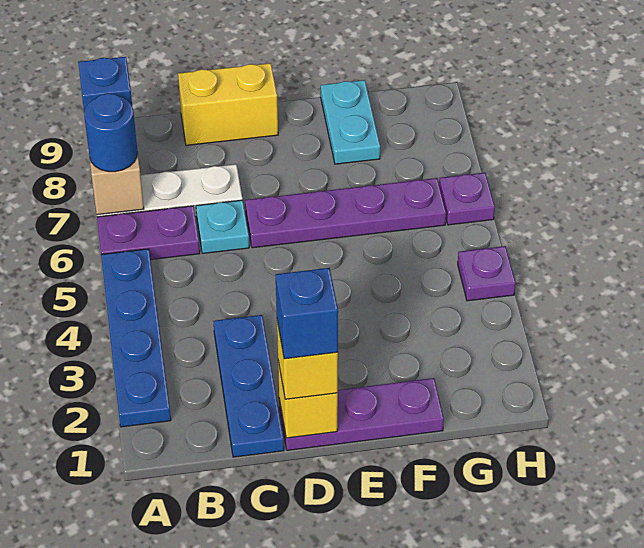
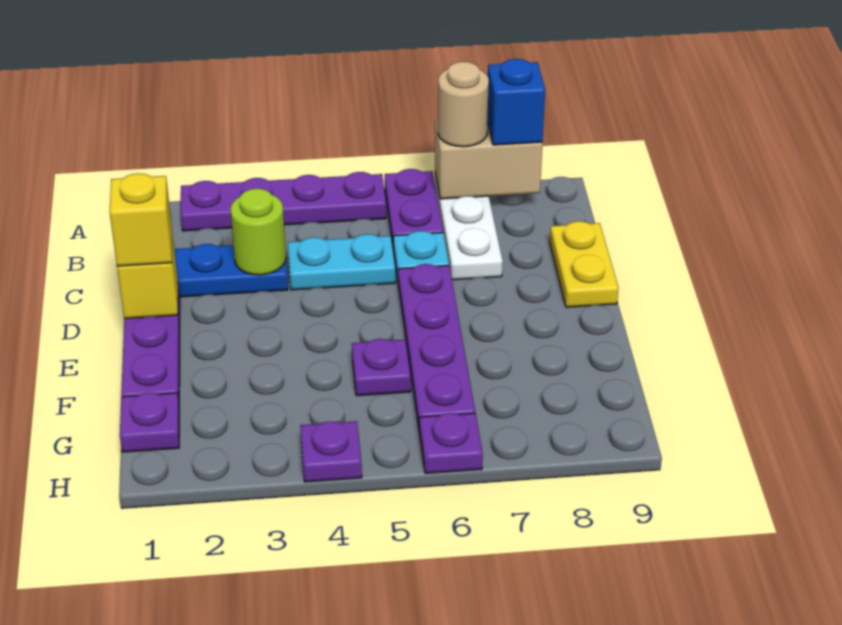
blue 1x4 plate [101,249,171,427] -> purple 1x4 plate [181,172,386,231]
blue 1x1 round brick [84,94,137,172] -> tan 1x1 round brick [438,62,489,147]
none -> lime 1x1 round brick [230,189,286,275]
yellow 1x2 brick [178,63,278,145] -> yellow 1x2 plate [550,221,619,307]
blue 1x1 brick [276,268,338,359] -> none
none -> purple 1x1 plate [352,339,411,396]
cyan 1x2 plate [321,80,380,164] -> cyan 1x2 plate moved to [288,234,396,290]
none -> purple 1x1 plate [120,393,179,452]

